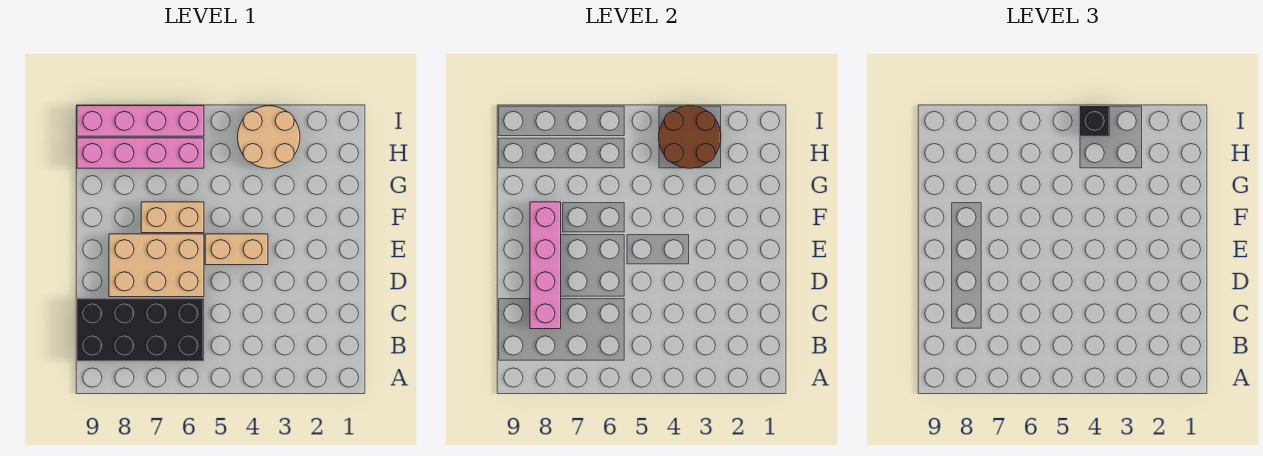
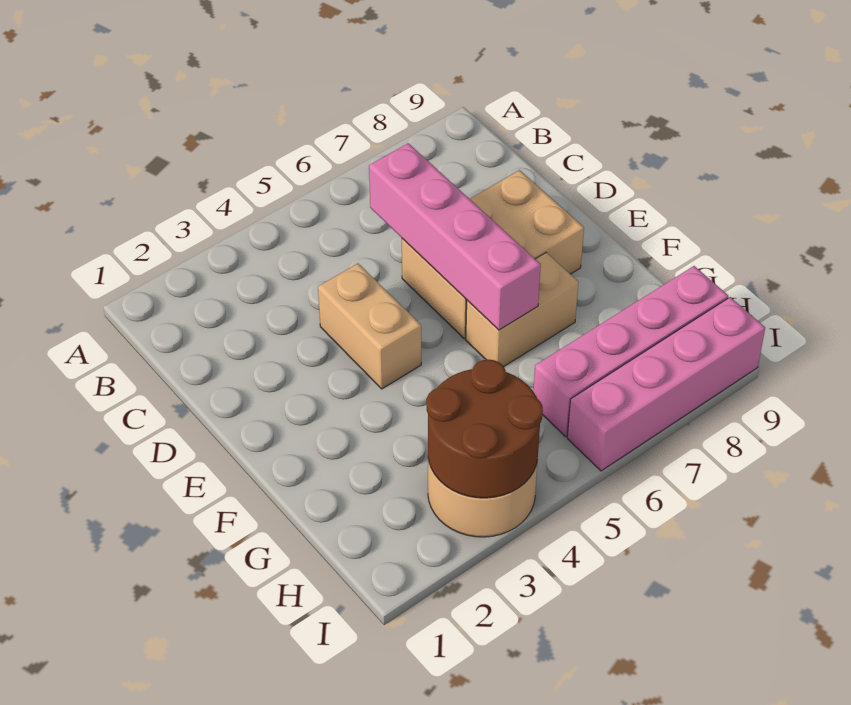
black 2x4 brick [77,298,204,361] -> none
pink 1x4 brick [530,202,561,329] -> pink 1x4 brick moved to [369,143,541,330]
tan 1x2 brick [205,234,268,265] -> tan 1x2 brick turned to [318,264,421,389]
black 1x1 brick [1079,106,1110,136] -> none

